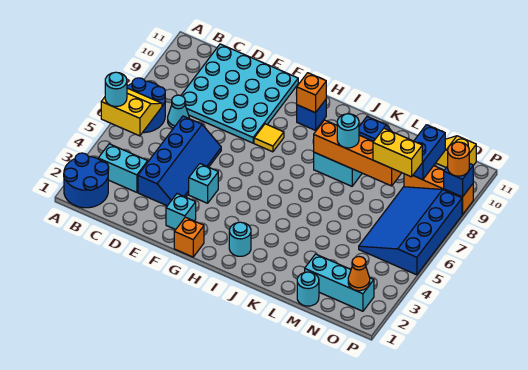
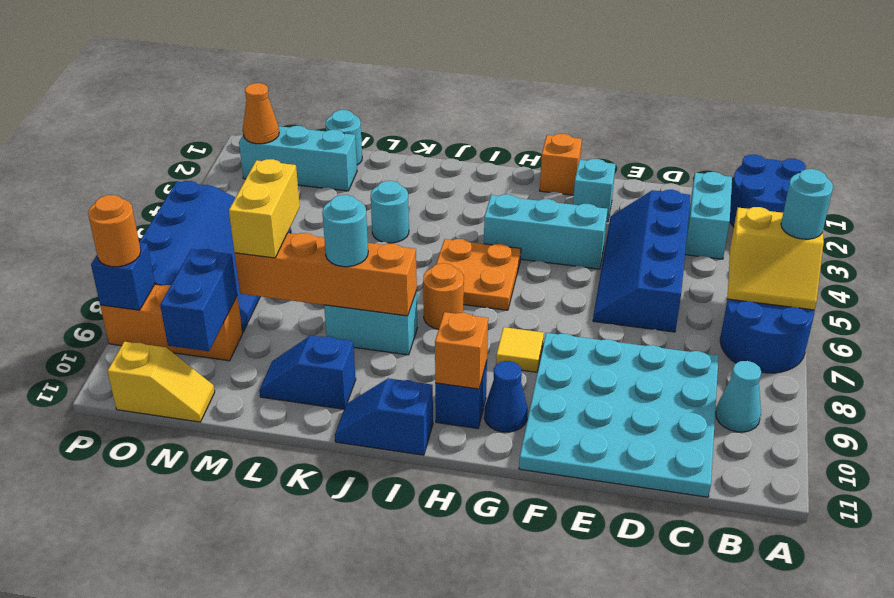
cyan 1x2 brick [98,144,148,192] -> cyan 1x2 brick turned to [685,172,732,259]
cyan 1x1 cone [168,95,189,128] -> cyan 1x1 cone moved to [716,361,761,432]
cyan 1x1 brick [189,164,218,203] -> cyan 1x3 brick [484,194,608,269]
none -> blue 1x1 cone [484,361,528,432]
none -> orange 2x2 plate [436,239,521,310]
cyan 1x1 round brick [229,222,251,256] -> cyan 1x1 round brick moved to [371,181,409,243]
none -> orange 1x1 round brick [423,263,464,330]
none -> blue 1x2 slope [335,378,433,455]
yellow 1x2 brick [373,128,422,177] -> yellow 1x2 brick turned to [229,159,300,258]

